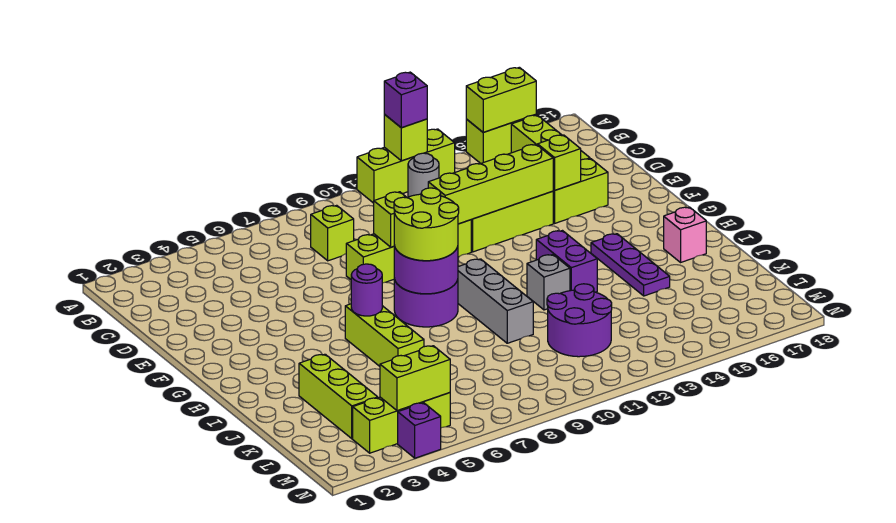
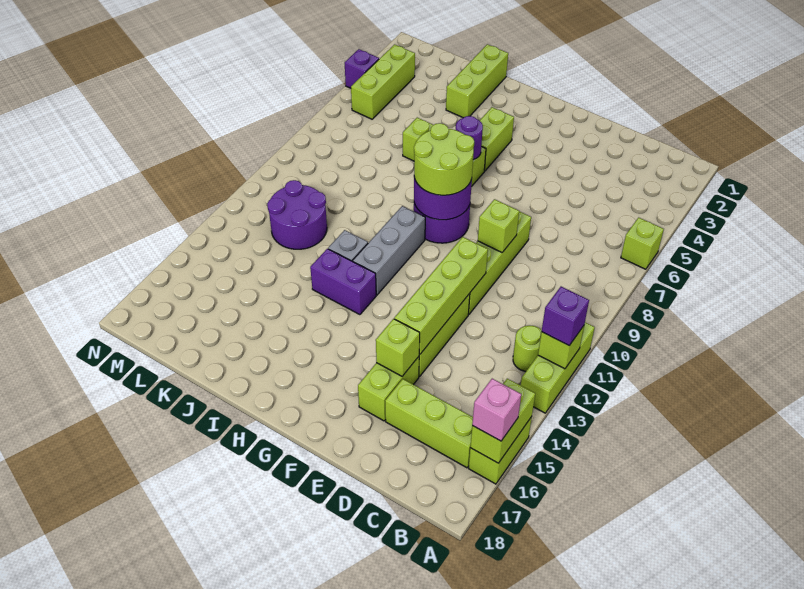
grey 1x1 round brick [408,153,439,197] -> lime 1x1 round brick [513,325,542,372]
lime 1x1 brick [311,205,354,261] -> lime 1x1 brick moved to [621,218,664,269]
grey 1x3 brick [458,259,533,343] -> grey 1x3 brick turned to [353,206,425,295]
purple 1x3 plate [591,234,670,296] -> none
pink 1x1 brick [664,207,706,262] -> pink 1x1 brick moved to [472,379,521,441]
lime 1x3 brick [299,354,378,439] -> lime 1x3 brick turned to [446,44,508,118]
lime 1x2 brick [380,346,450,411] -> lime 1x2 brick moved to [480,107,514,171]

